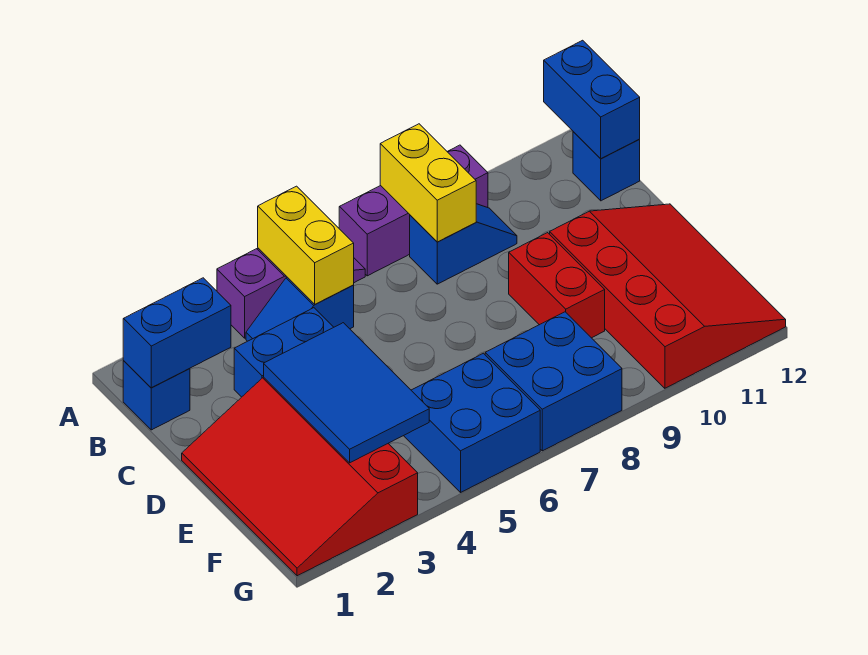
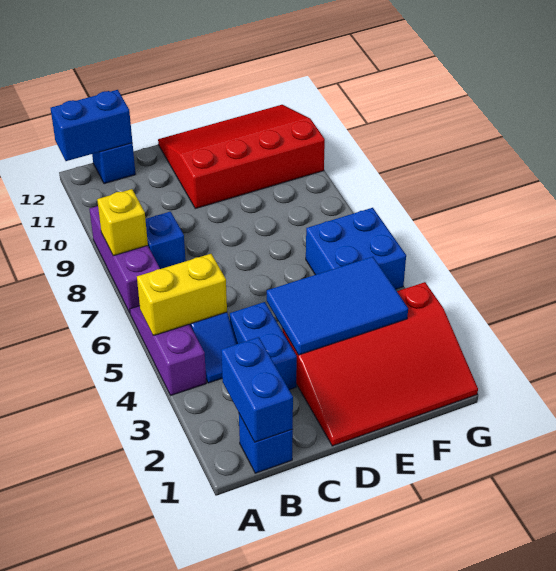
yellow 1x2 brick [380,124,476,242] -> yellow 1x1 brick [97,189,148,256]
red 1x2 brick [509,233,605,338] -> none
blue 2x2 brick [485,312,622,451] -> none

